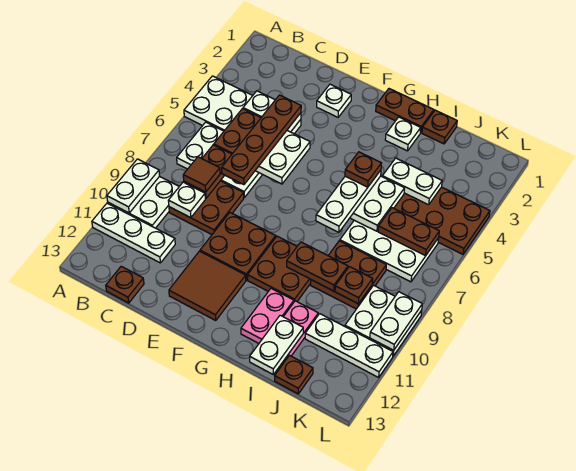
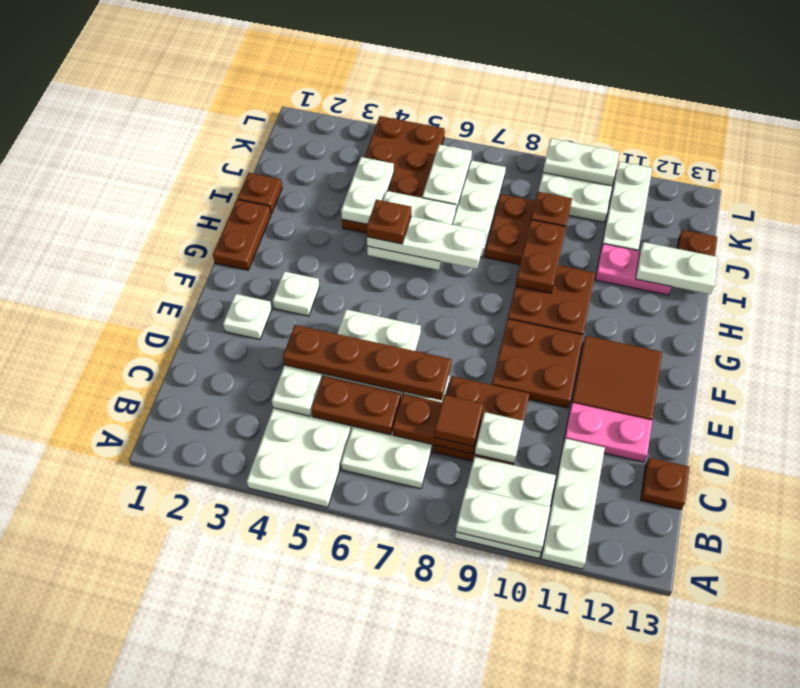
white 1x1 plate [385,117,421,151] -> white 1x1 plate moved to [273,271,319,316]
pink 1x2 plate [241,288,294,343] -> pink 1x2 plate moved to [564,403,652,462]
brown 1x2 plate [378,208,439,256] -> white 1x2 plate [422,144,472,210]

